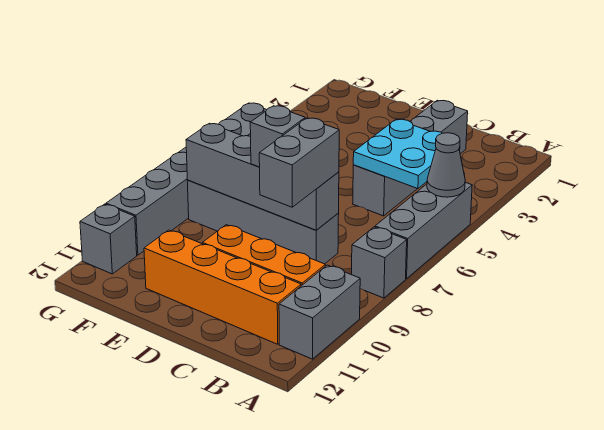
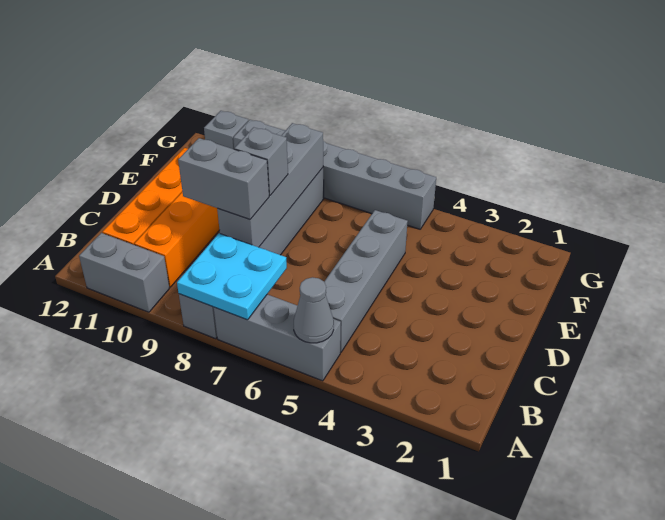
cyan 2x2 plate [353,119,460,189] -> cyan 2x2 plate moved to [177,233,287,320]
grey 1x4 brick [353,100,468,216] -> grey 1x4 brick turned to [324,210,408,352]

